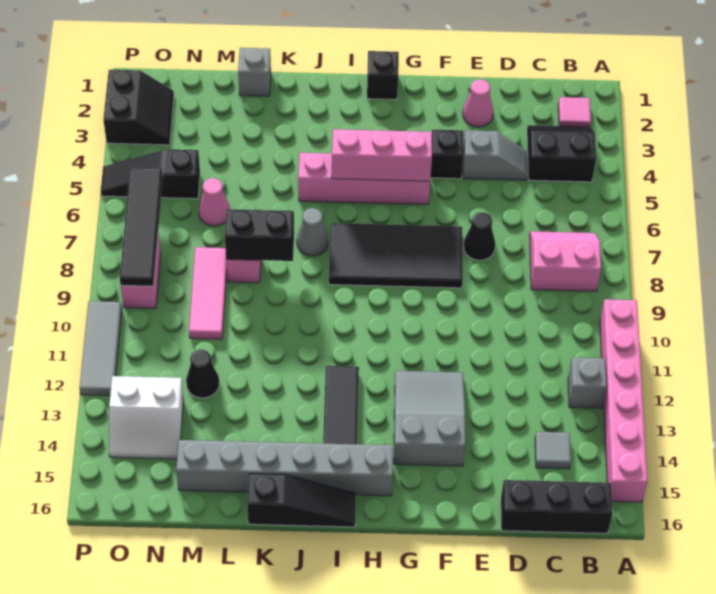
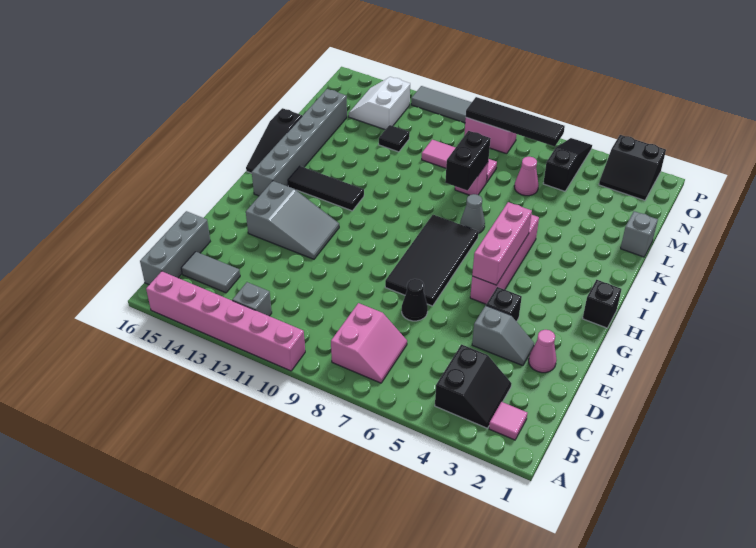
black 1x3 brick [501,480,613,533] -> grey 1x3 brick [140,211,210,285]
grey 1x1 tile [535,432,571,469] -> grey 1x2 tile [181,252,240,293]
grey 1x2 slope [463,130,527,180] -> grey 1x2 slope turned to [472,306,534,366]
black 1x1 cone [186,349,219,398] -> black 1x1 tile [379,125,410,152]

